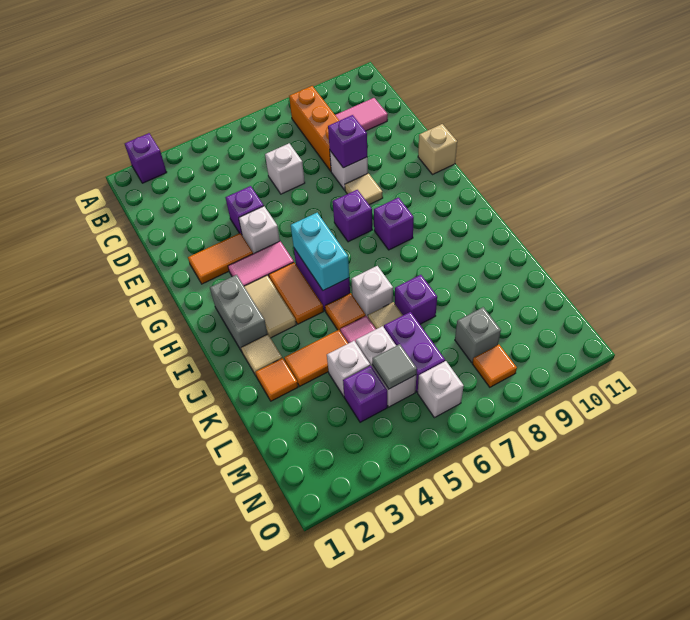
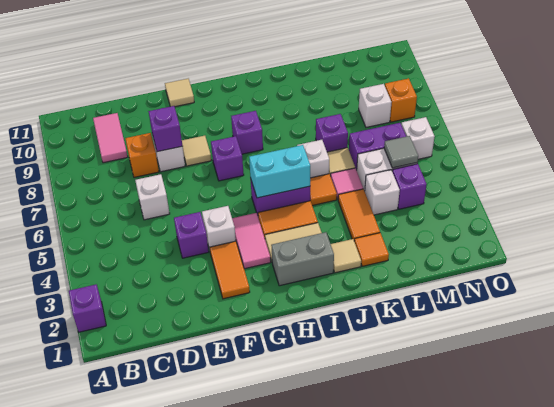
orange 1x3 brick [289,86,339,171] -> orange 1x1 brick [125,133,159,177]
tan 1x1 brick [418,124,457,175] -> tan 1x1 tile [165,79,194,107]
grey 1x1 brick [455,307,501,362] -> white 1x1 brick [359,84,392,127]
orange 1x1 tile [473,345,517,387] -> orange 1x1 brick [385,78,417,122]

